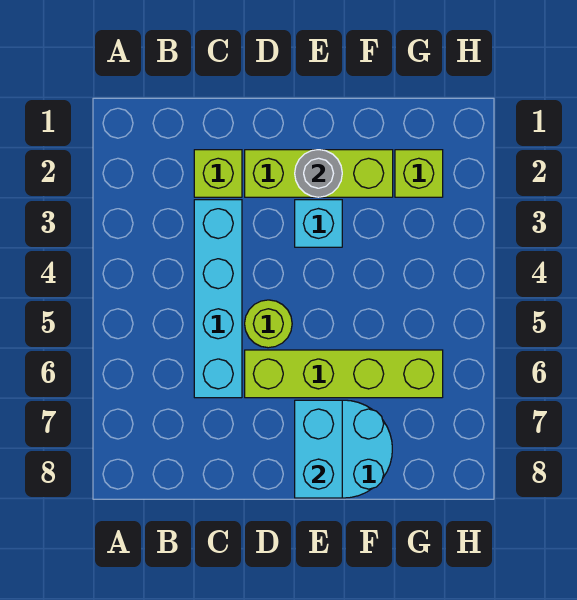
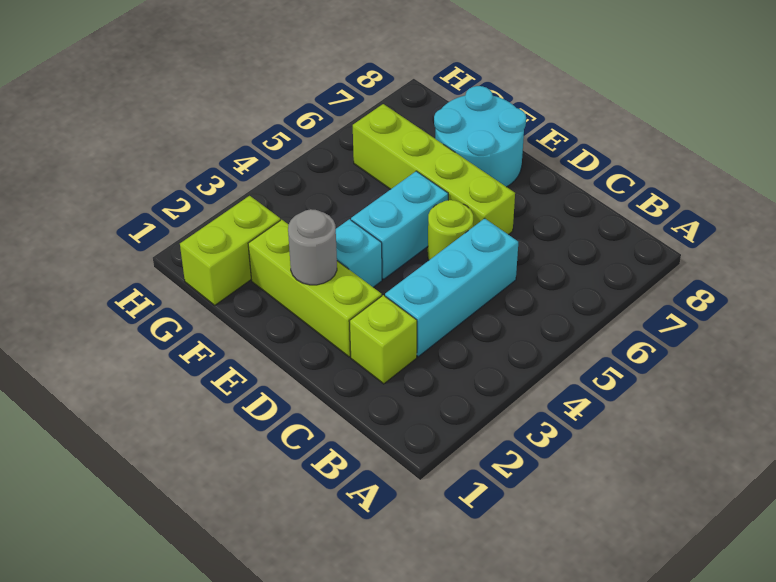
cyan 1x4 brick [194,200,242,398] -> cyan 1x3 brick [385,218,518,356]
cyan 1x2 brick [295,400,342,498] -> cyan 1x2 brick moved to [351,171,448,279]
lime 1x1 brick [395,150,443,197] -> lime 1x2 brick [180,196,280,305]

